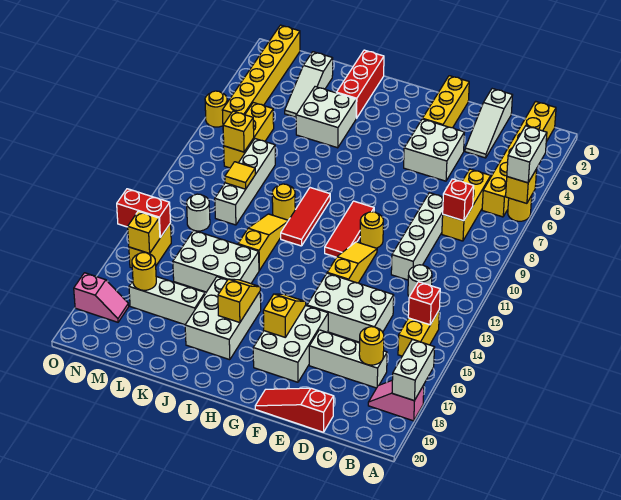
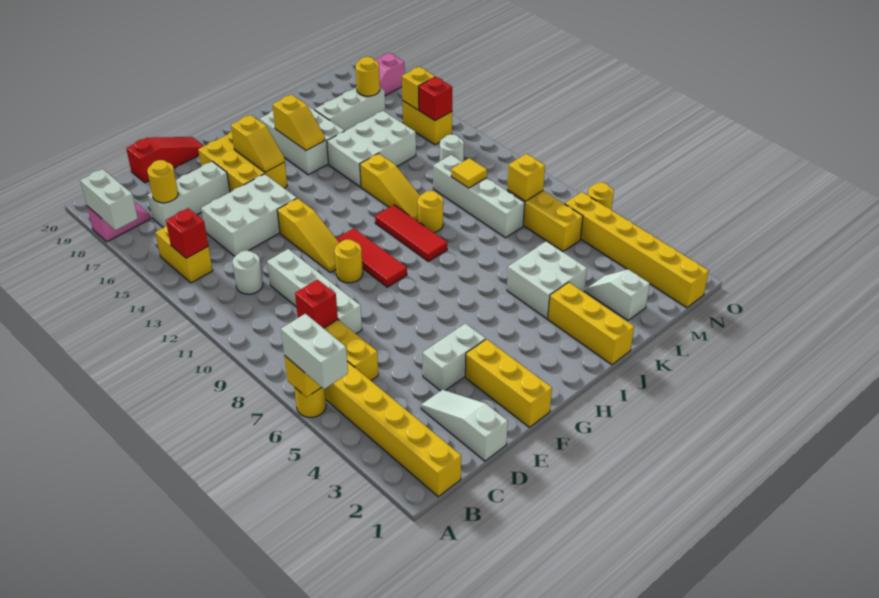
white 2x2 brick [404,119,464,181] -> white 1x2 brick [423,323,486,391]
white 2x3 brick [253,305,328,382] -> yellow 2x3 brick [198,131,287,192]
red 1x3 brick [337,50,384,118] -> yellow 1x3 brick [548,282,634,365]
white 1x3 slope [285,52,333,117] -> white 1x2 slope [586,269,650,321]
red 1x2 brick [117,189,171,237] -> red 1x1 brick [419,77,452,121]

